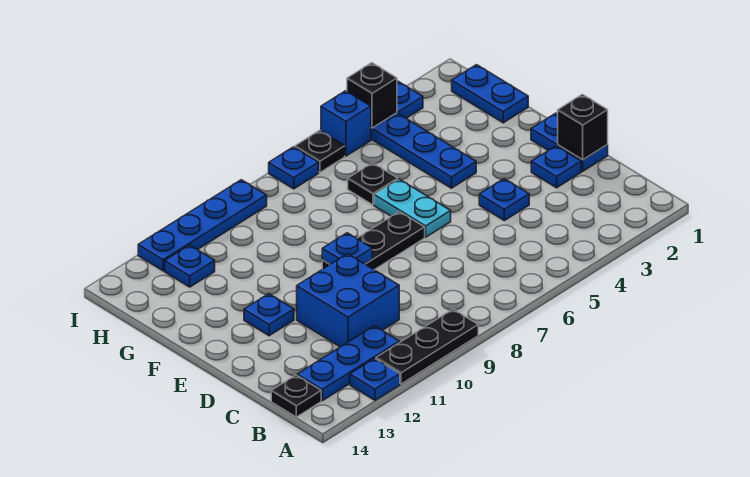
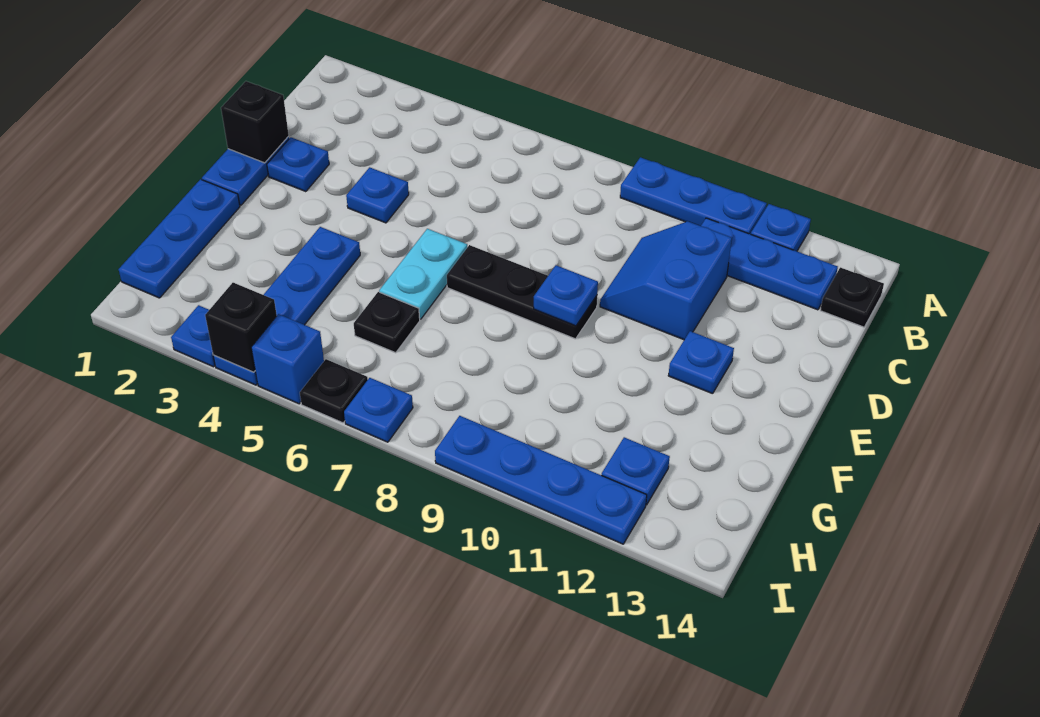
black 1x3 plate [376,309,478,384] -> blue 1x3 plate [620,157,767,234]
blue 2x2 brick [297,254,399,347] -> blue 2x2 slope [600,221,732,340]
blue 1x2 plate [452,65,528,123] -> blue 1x3 plate [119,179,240,298]

